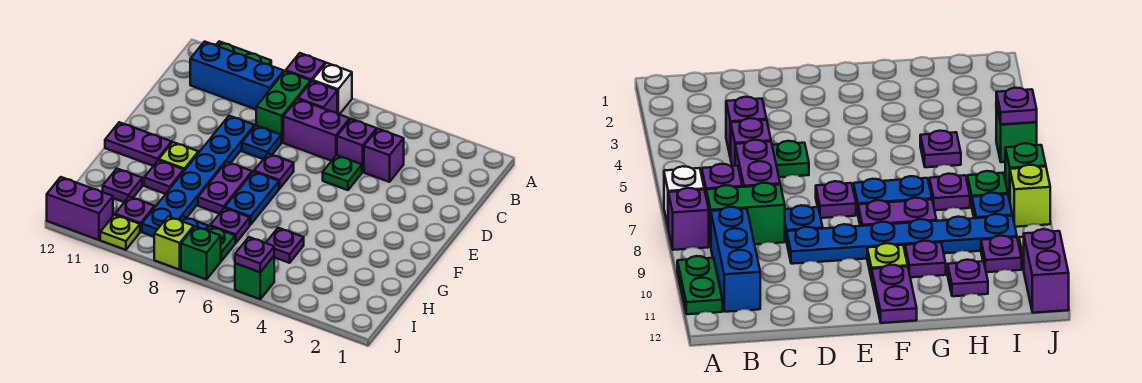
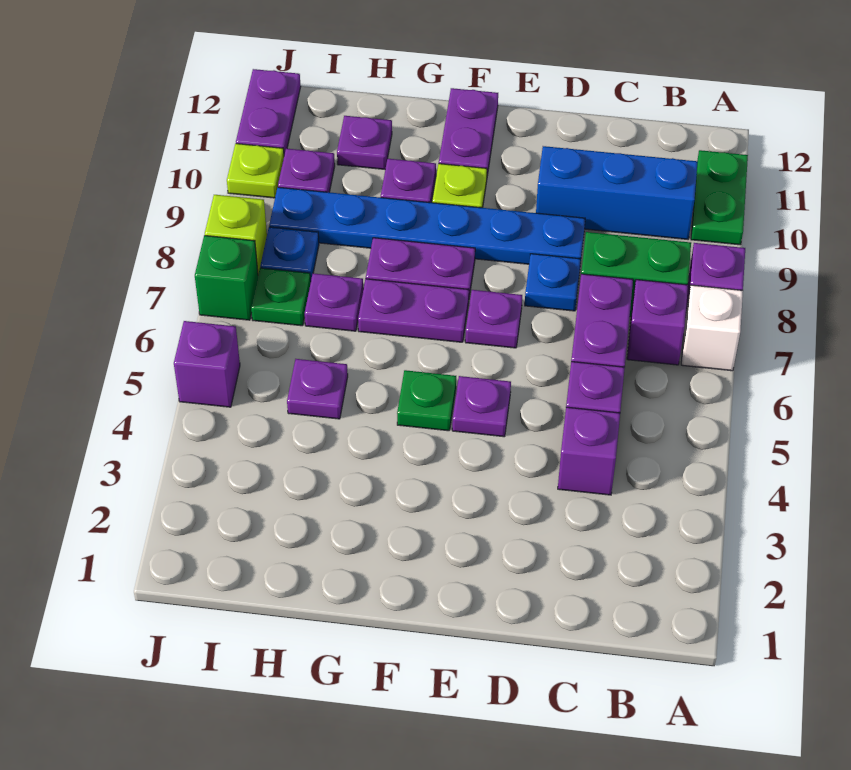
blue 1x3 brick [190,42,284,109] -> blue 1x3 brick turned to [536,146,698,239]
green 1x1 plate [323,155,362,190] -> green 1x1 plate moved to [397,370,456,431]
blue 1x2 plate [225,172,279,225] -> purple 1x2 plate [358,279,469,342]
green 1x1 brick [235,256,274,299] -> purple 1x1 brick [174,321,240,407]
purple 1x1 plate [235,237,274,272] -> purple 1x1 plate moved to [452,376,511,437]
purple 1x2 brick [47,177,113,240] -> purple 1x2 plate [236,69,301,154]

